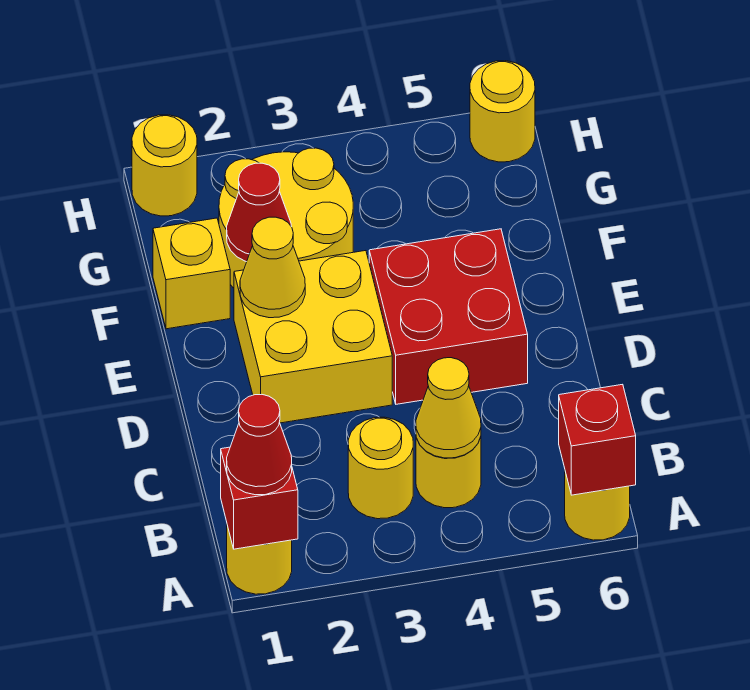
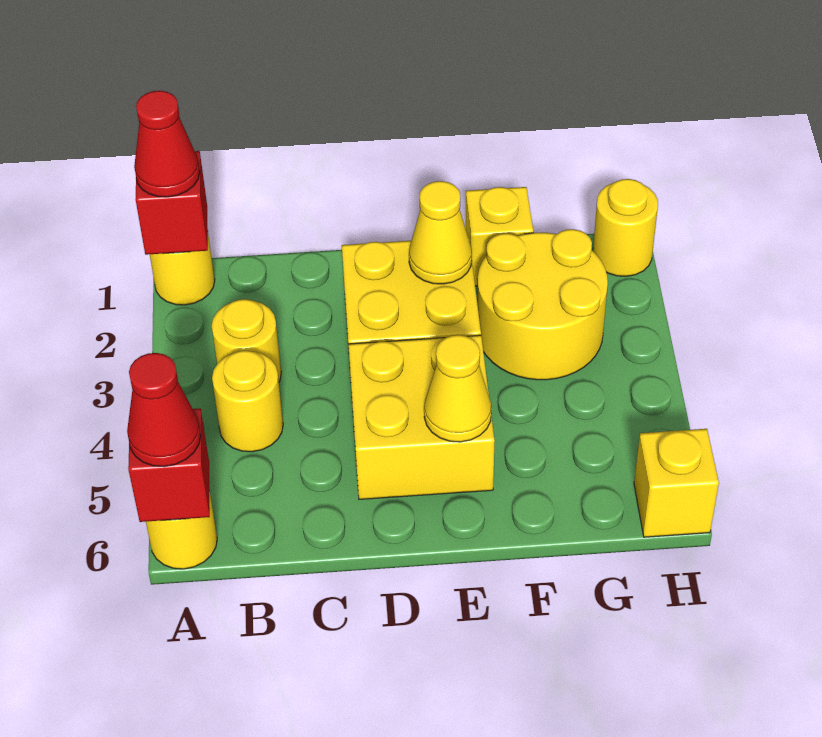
yellow 1x1 cone [416,358,481,458] -> yellow 1x1 cone moved to [424,335,491,442]
red 2x2 brick [369,229,528,404] -> yellow 2x2 brick [348,335,495,499]
red 1x1 cone [227,163,291,262] -> red 1x1 cone moved to [127,353,201,467]
yellow 1x1 round brick [470,61,535,162] -> yellow 1x1 brick [634,429,719,537]

